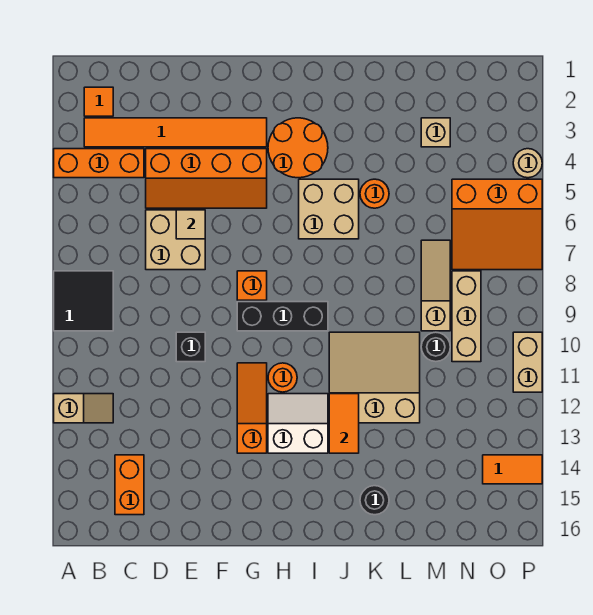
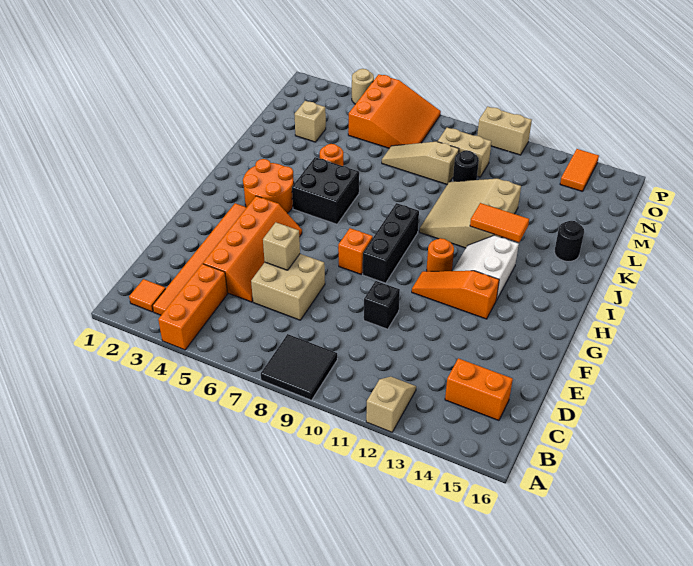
tan 1x1 tile [176,210,205,239] -> tan 1x1 brick [263,222,300,270]
tan 2x2 brick [299,179,359,239] -> black 2x2 brick [292,157,359,224]
tan 1x3 brick [452,271,481,362] -> tan 1x2 brick [438,128,491,177]

